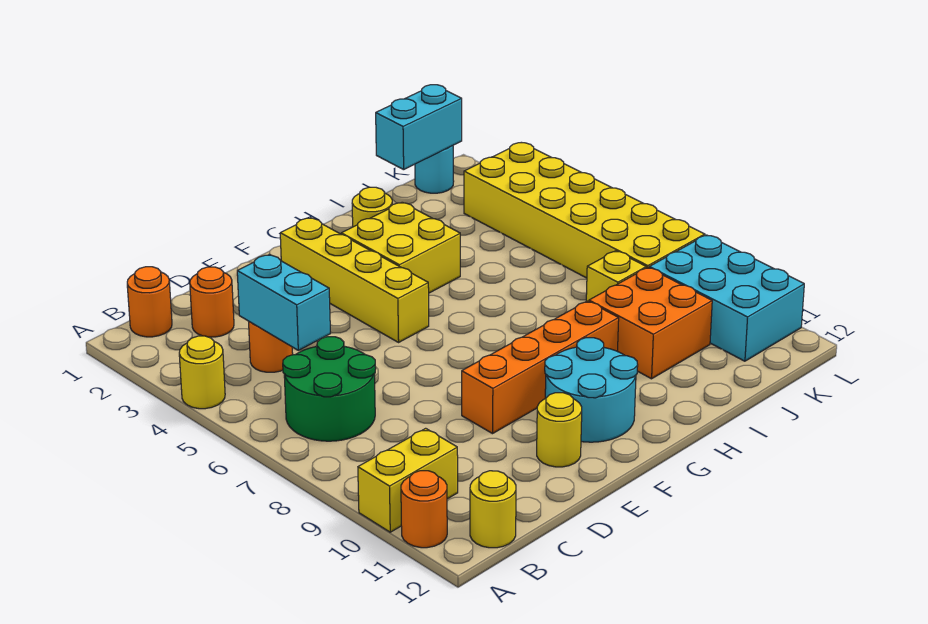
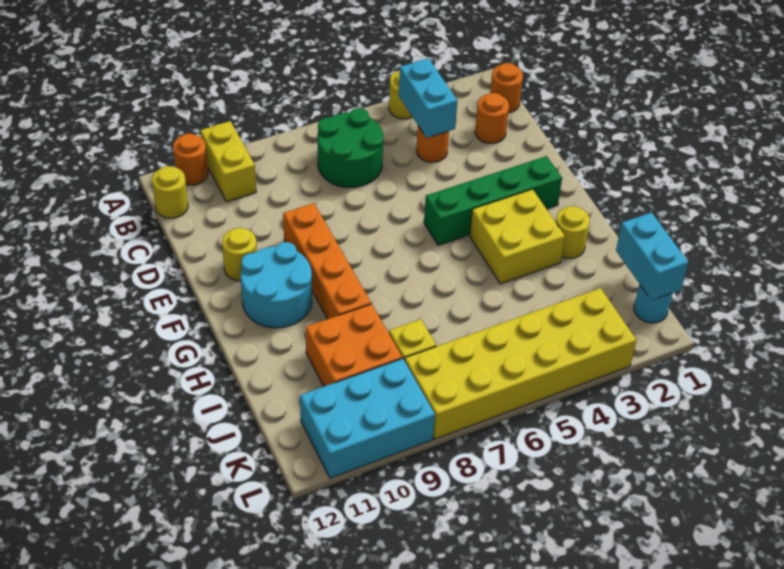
cyan 1x2 brick [237,254,331,350] -> cyan 1x2 brick turned to [399,58,457,138]
yellow 1x4 brick [280,218,429,342] -> green 1x4 brick [424,156,562,245]

